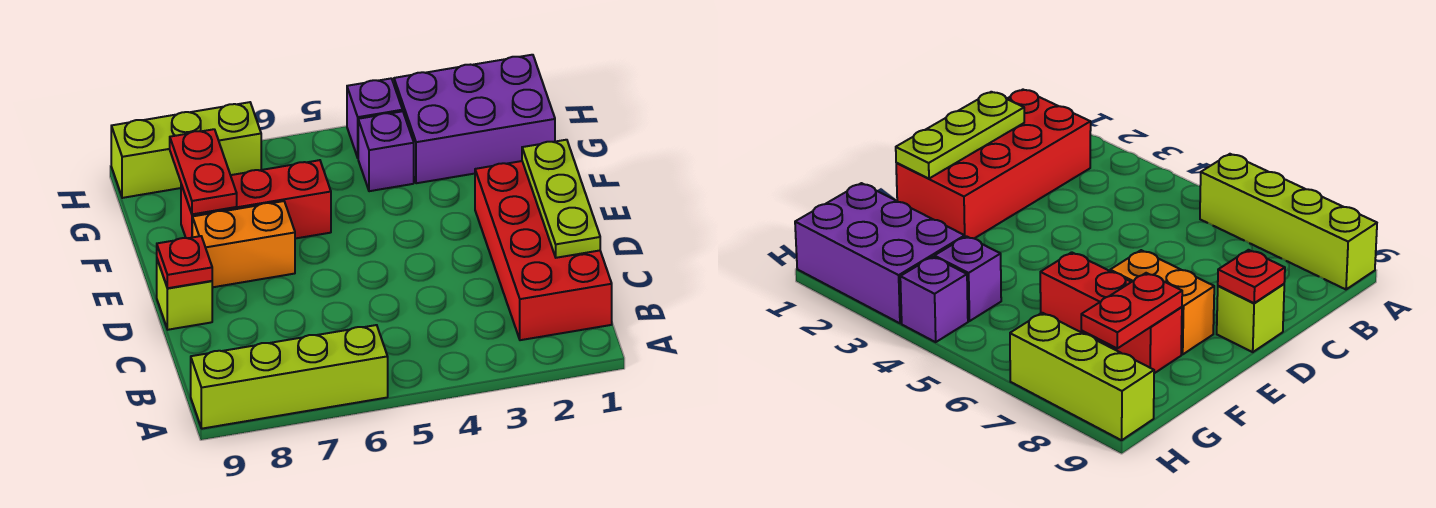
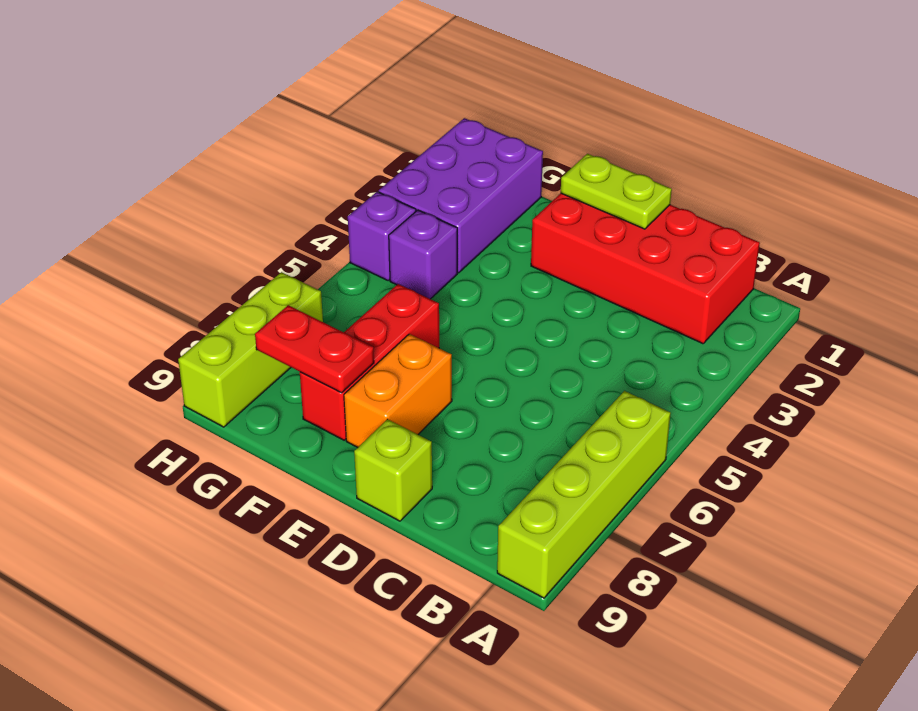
lime 1x3 plate [522,140,600,258] -> lime 1x2 plate [561,154,672,229]
red 1x1 plate [157,236,212,288] -> none

